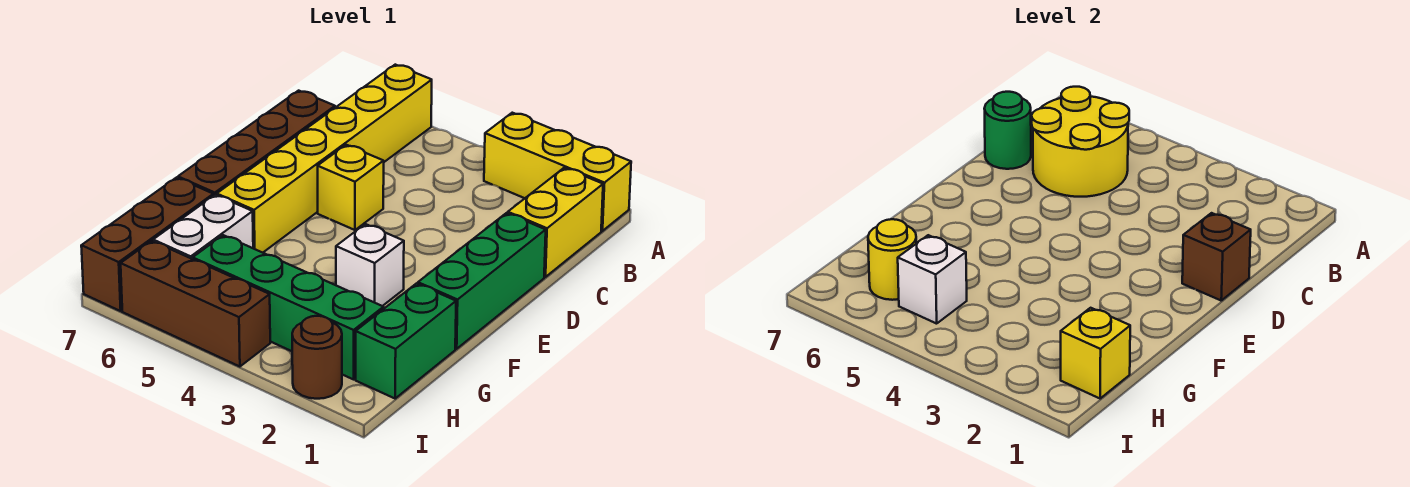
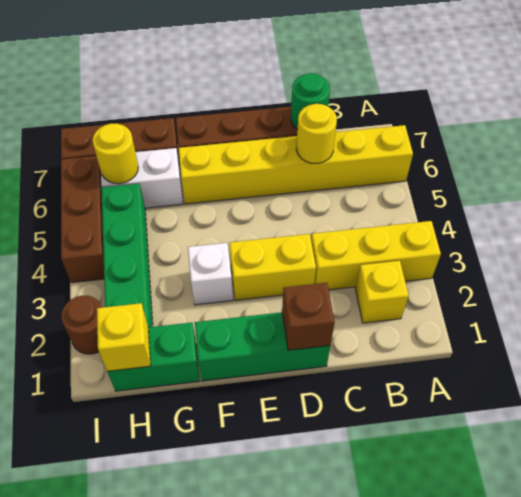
yellow 1x3 brick [484,113,631,231] -> yellow 1x3 brick turned to [311,221,441,290]
yellow 1x2 brick [508,168,603,277] -> yellow 1x2 brick moved to [229,234,316,300]
yellow 2x2 round brick [1032,87,1129,197] -> yellow 1x1 round brick [296,104,337,163]
yellow 1x1 brick [318,145,384,230] -> yellow 1x1 brick moved to [355,261,409,323]
white 1x1 brick [898,235,967,324] -> none

